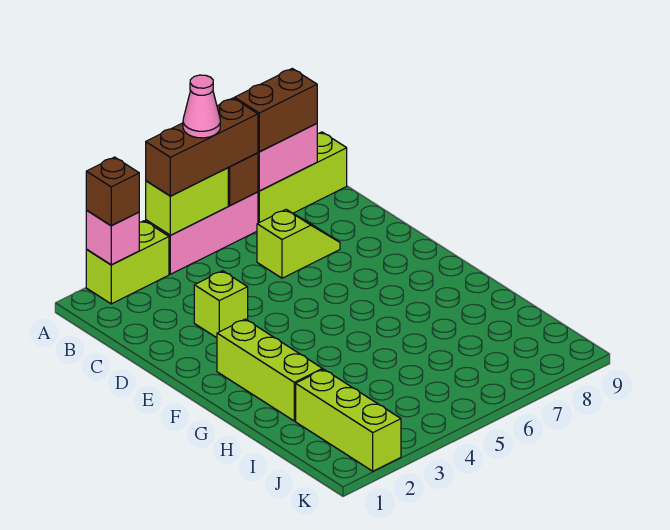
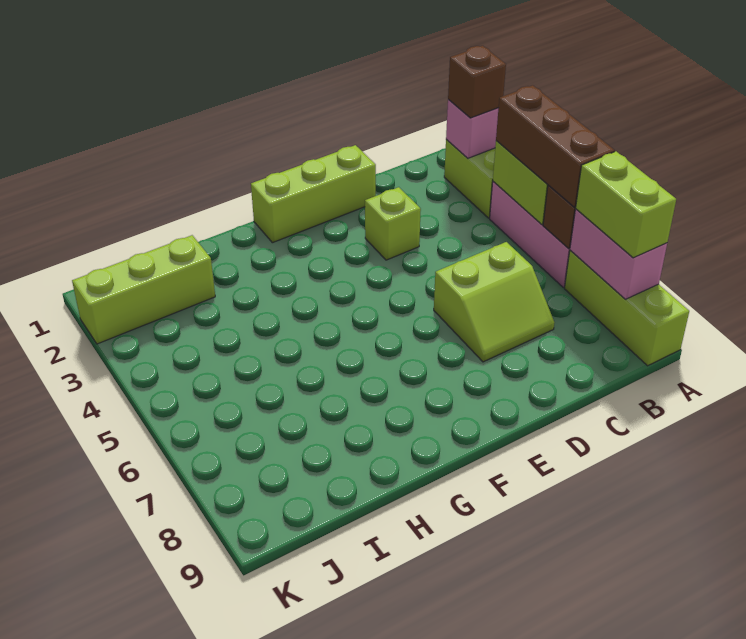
pink 1x1 cone [183,75,220,138] -> none
brown 1x2 brick [234,69,317,152] -> lime 1x2 brick [576,151,676,258]
lime 1x2 slope [257,210,340,278] -> lime 2x2 slope [434,242,554,362]
lime 1x3 brick [217,319,323,421] -> lime 1x3 brick moved to [251,145,376,243]

